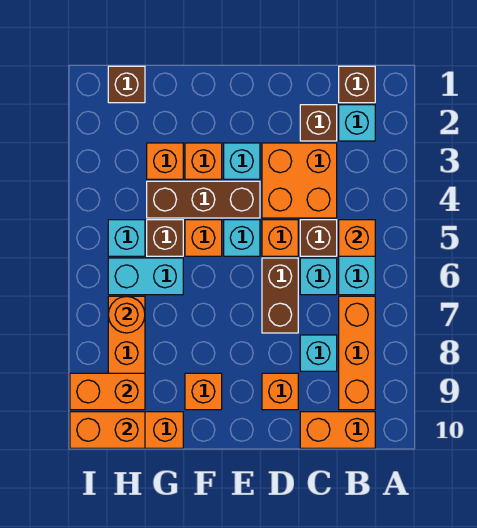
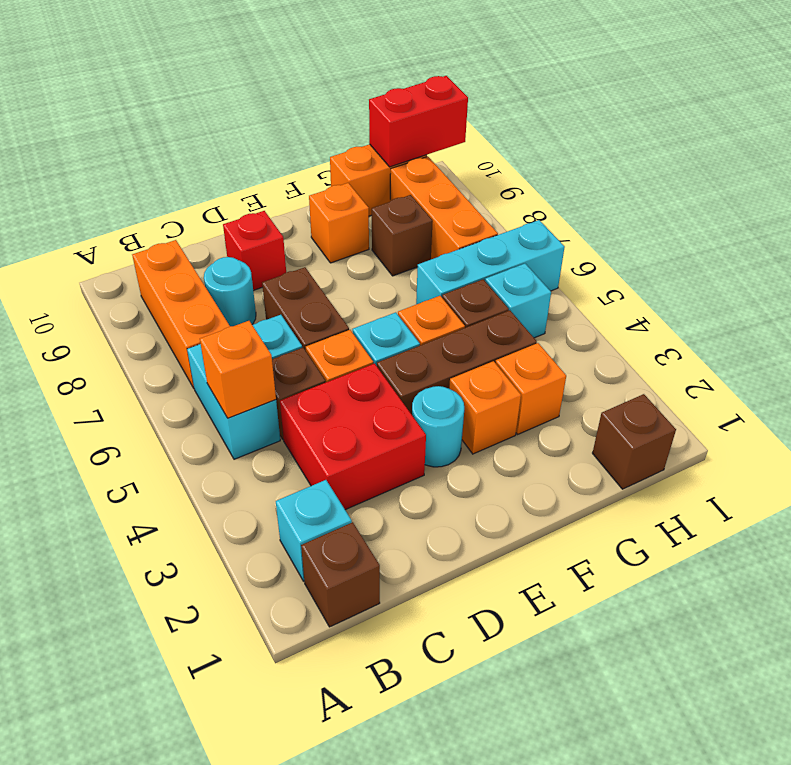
orange 1x2 brick [300,412,375,448] -> none
brown 1x1 brick [300,105,337,141] -> brown 1x1 brick moved to [372,195,433,276]
orange 2x2 brick [262,143,337,218] -> red 2x2 brick [280,364,426,510]
cyan 1x1 brick [300,335,337,371] -> cyan 1x1 round brick [204,257,256,326]
orange 1x1 brick [262,373,298,410] -> red 1x1 brick [223,211,286,291]
cyan 1x1 brick [224,143,260,179] -> cyan 1x1 round brick [412,386,464,467]
cyan 1x2 brick [108,258,183,295] -> cyan 1x3 brick [416,220,565,304]
orange 1x1 round brick [108,296,145,333] -> none
orange 1x2 brick [70,373,145,410] -> none
orange 1x2 brick [70,412,145,448] -> red 1x2 brick [369,76,468,167]

